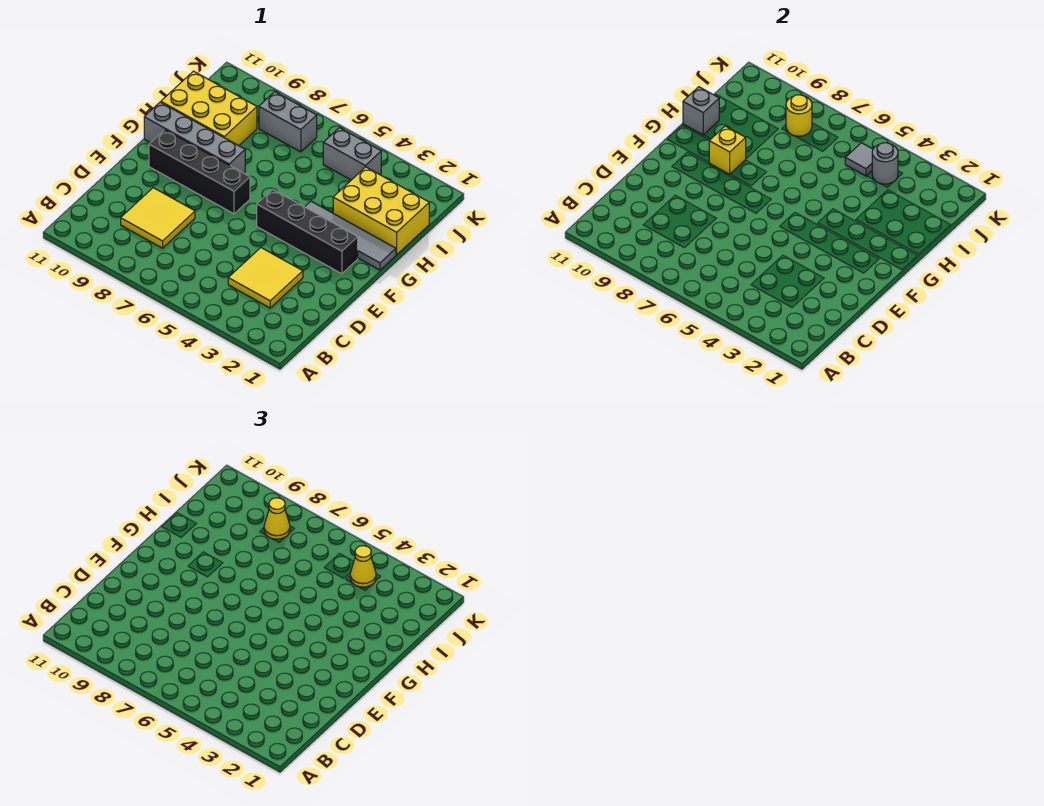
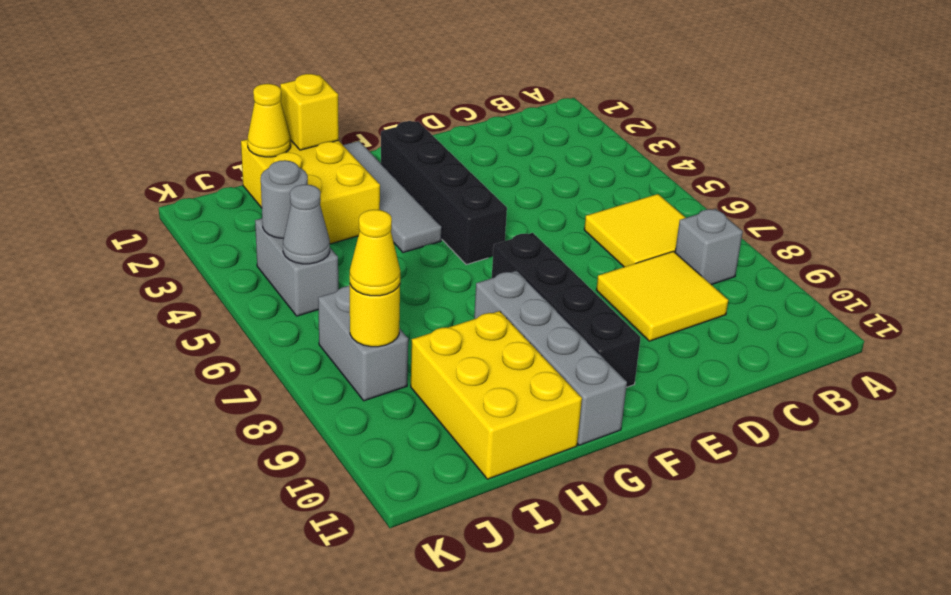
yellow 2x2 tile [228,248,303,308] -> yellow 2x2 tile moved to [584,194,686,267]
yellow 1x1 brick [709,126,746,174] -> yellow 1x1 brick moved to [280,74,339,150]
grey 1x1 brick [683,87,719,135] -> grey 1x1 brick moved to [675,209,743,285]
yellow 1x1 cone [350,546,376,587] -> yellow 1x1 cone moved to [247,84,291,157]
grey 1x1 tile [845,143,873,176] -> grey 1x1 cone [283,184,330,264]

